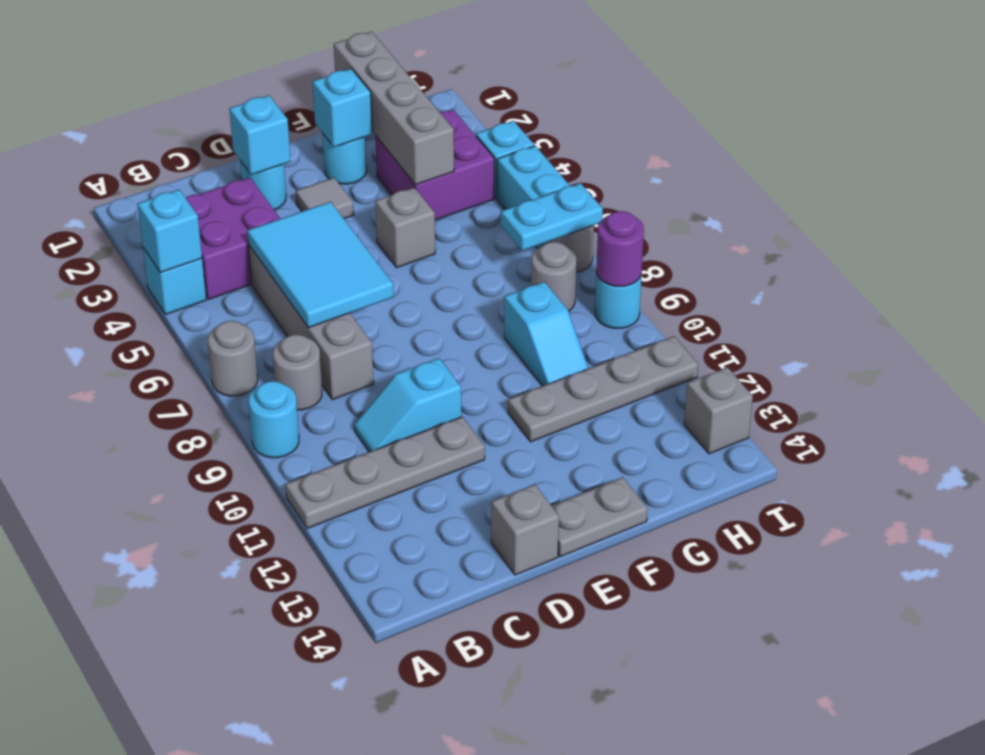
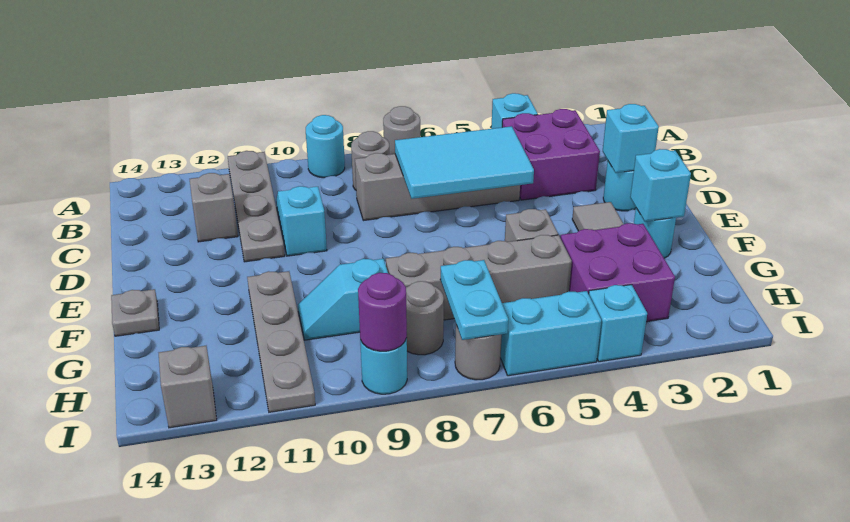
cyan 1x1 brick [138,190,202,273] -> none
grey 1x1 brick [491,484,559,575] -> grey 1x1 brick moved to [190,173,238,242]
grey 1x2 plate [552,477,648,557] -> grey 1x1 plate [111,289,159,336]
grey 1x4 brick [334,32,454,185] -> grey 1x4 brick moved to [386,235,572,320]

